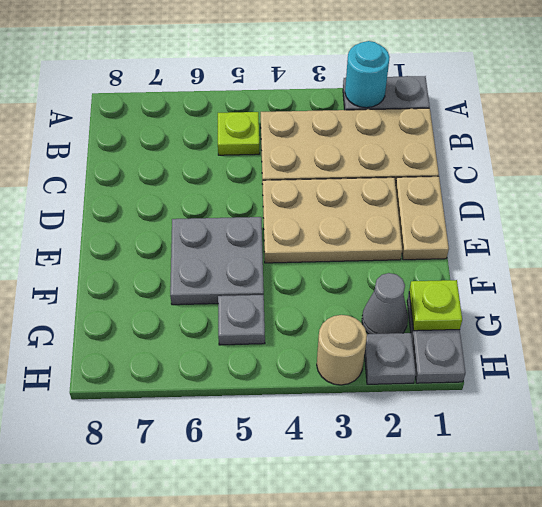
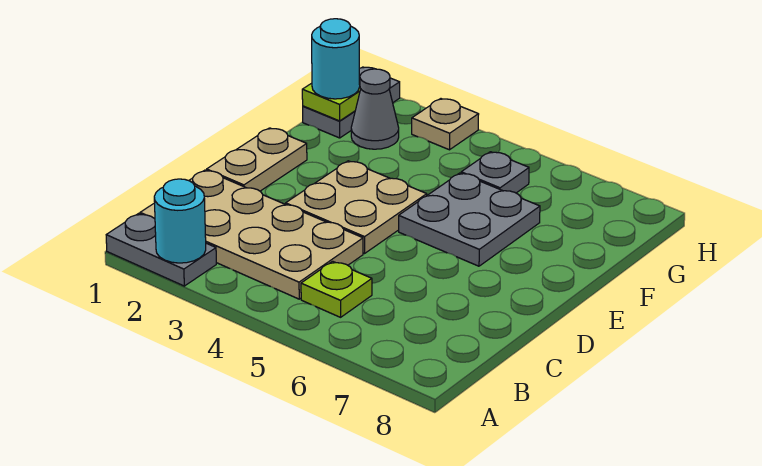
tan 2x3 plate [263,177,402,263] -> tan 2x2 plate [286,161,427,253]
none -> cyan 1x1 round brick [312,19,360,99]
grey 1x1 plate [365,333,416,384] -> none
tan 1x1 round brick [317,315,367,385] -> tan 1x1 plate [412,99,479,150]

